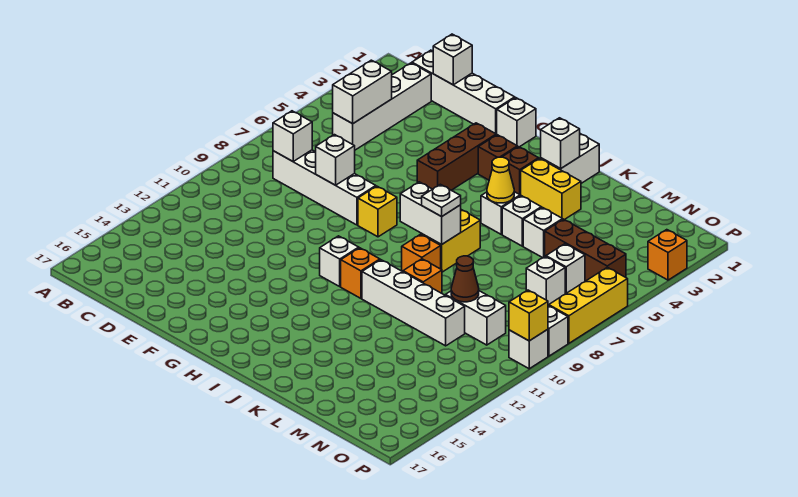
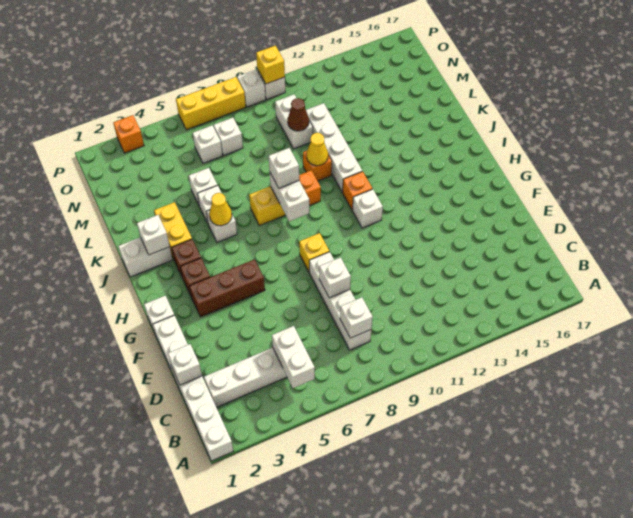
white 1x4 brick [412,50,515,135] -> white 1x6 brick [153,315,233,461]
white 1x2 brick [333,60,392,124] -> white 1x2 brick turned to [272,326,315,388]
white 1x1 plate [422,184,461,217] -> white 1x1 brick [269,148,299,188]
none -> yellow 1x1 cone [307,133,328,166]
brown 1x3 brick [545,219,626,281] -> none

